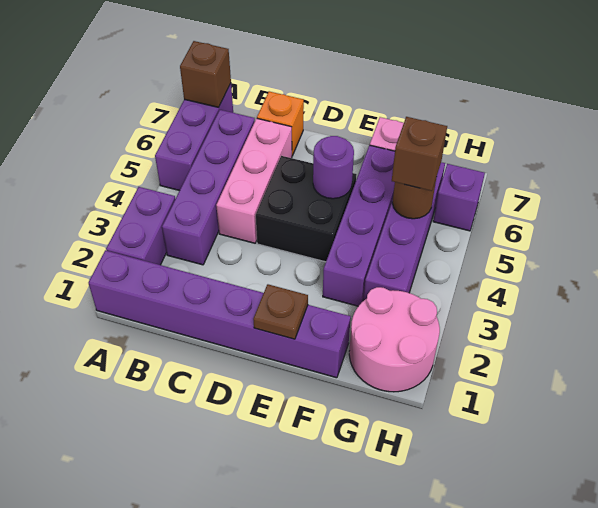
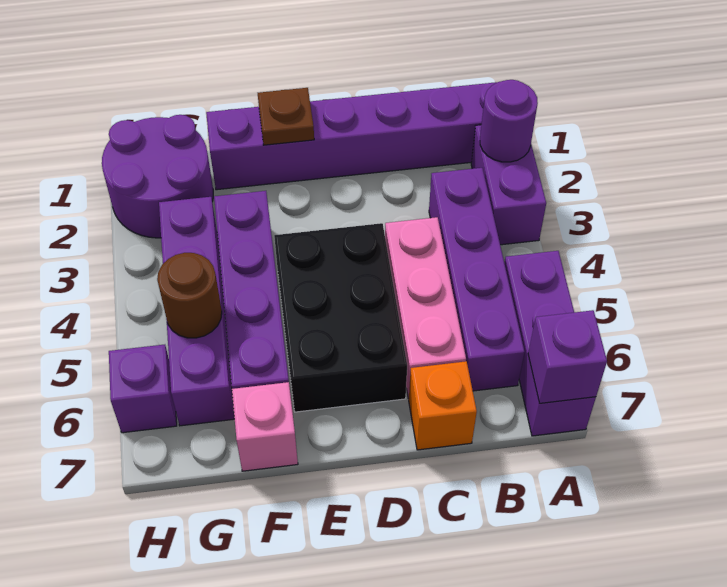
brown 1x1 brick [180,41,231,107] -> purple 1x1 brick [528,310,607,403]
black 2x2 brick [256,156,357,262] -> black 2x3 brick [274,223,407,412]
purple 1x1 round brick [313,136,354,199] -> purple 1x1 round brick moved to [480,80,538,162]
pink 2x2 round brick [349,287,440,392] -> purple 2x2 round brick [102,115,213,238]
brown 1x1 brick [392,117,447,191] -> none

